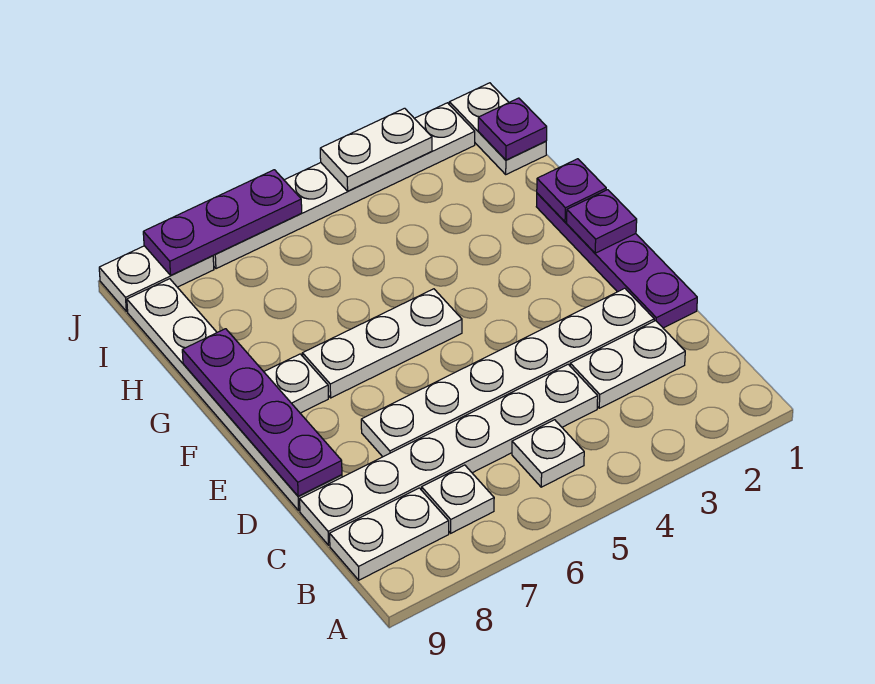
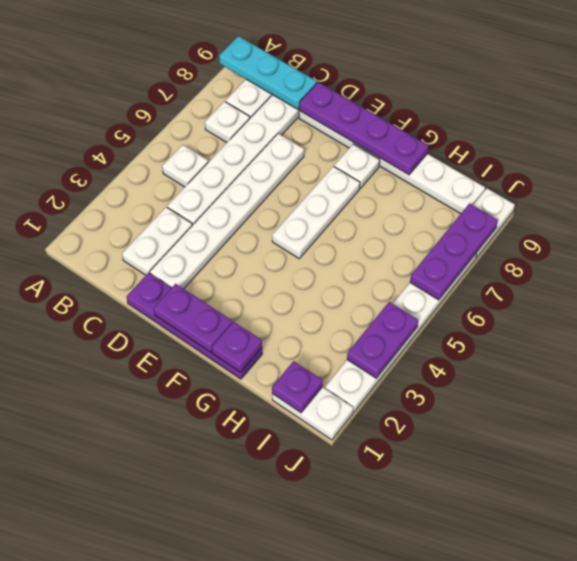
none -> cyan 1x3 plate [219,36,317,109]
purple 1x1 plate [567,190,637,253] -> purple 1x2 plate [154,284,232,352]
white 1x2 plate [320,108,432,191] -> purple 1x2 plate [347,302,418,378]

